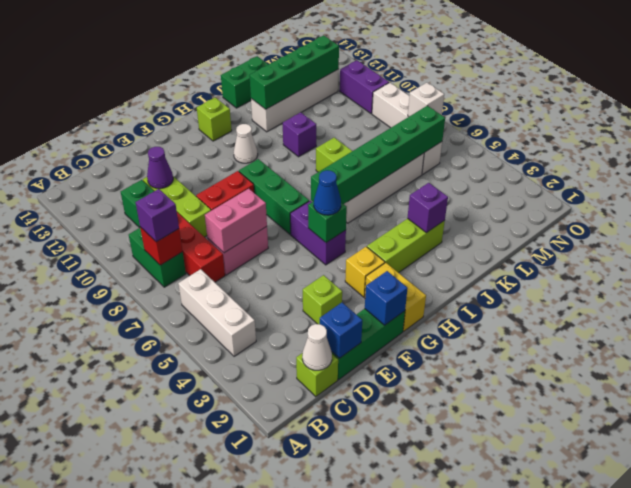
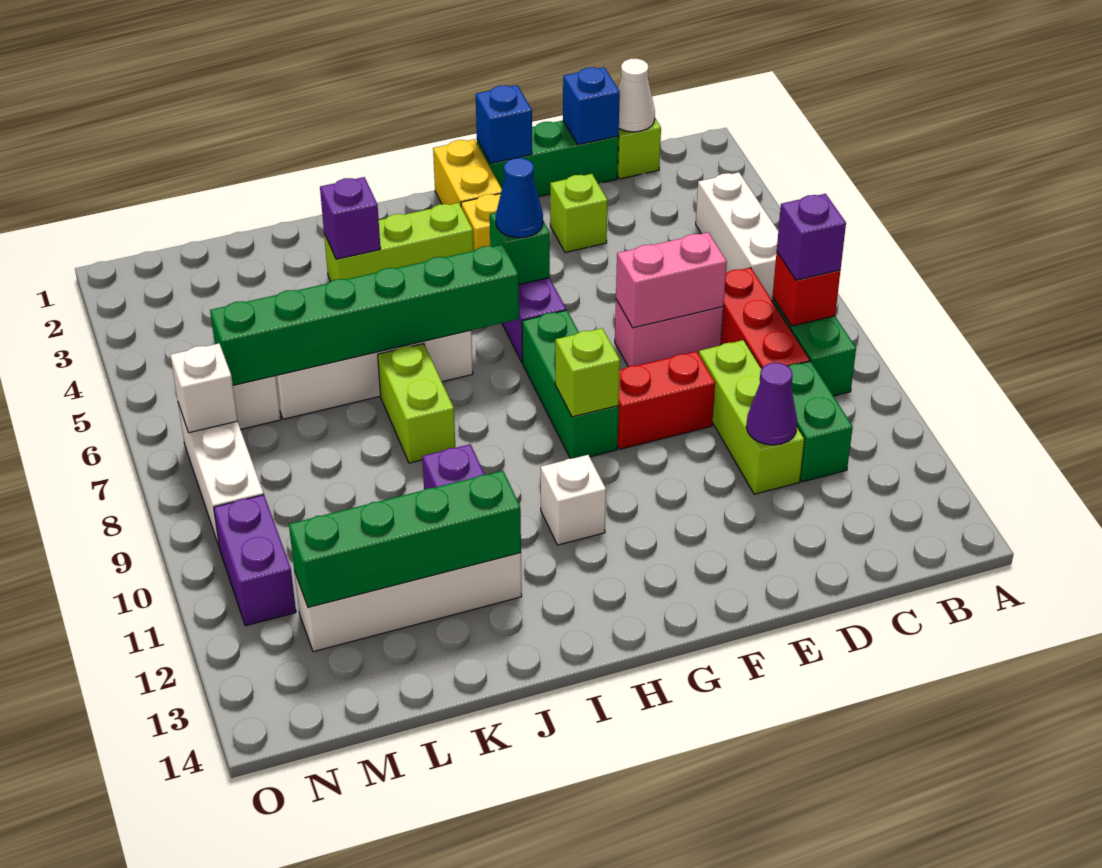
white 1x1 cone [234,124,258,163] -> white 1x1 brick [541,455,606,545]
lime 1x1 brick [197,97,232,141] -> lime 1x1 brick moved to [555,328,620,417]
green 1x2 brick [221,56,268,108] -> none

